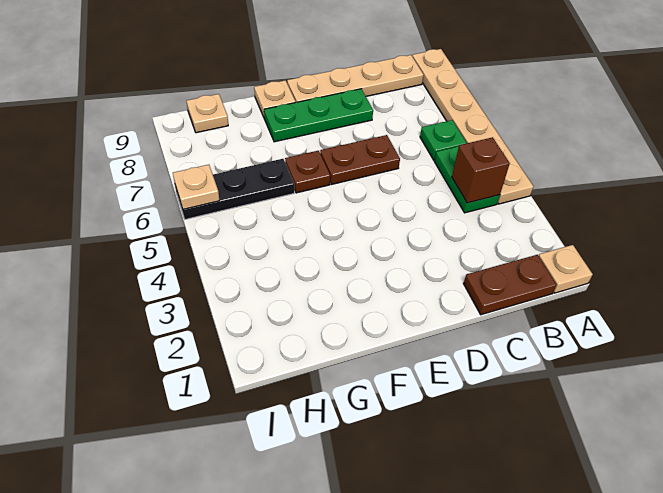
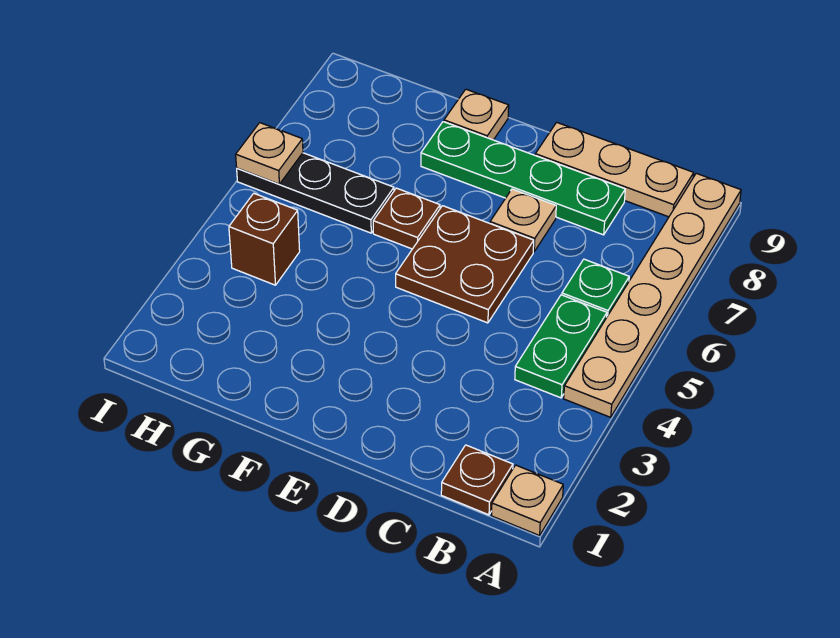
brown 1x2 plate [464,255,557,315] -> brown 1x1 plate [441,445,513,515]
brown 1x1 brick [452,137,510,203] -> brown 1x1 brick moved to [229,193,300,285]
tan 1x4 plate [287,55,423,102] -> tan 1x3 plate [535,122,694,217]
brown 1x2 plate [320,135,400,184] -> brown 2x2 plate [396,206,534,323]
green 1x3 plate [264,89,373,142] -> green 1x4 plate [421,122,625,235]
tan 1x1 plate [187,94,228,133] -> tan 1x1 plate moved to [490,189,556,252]

